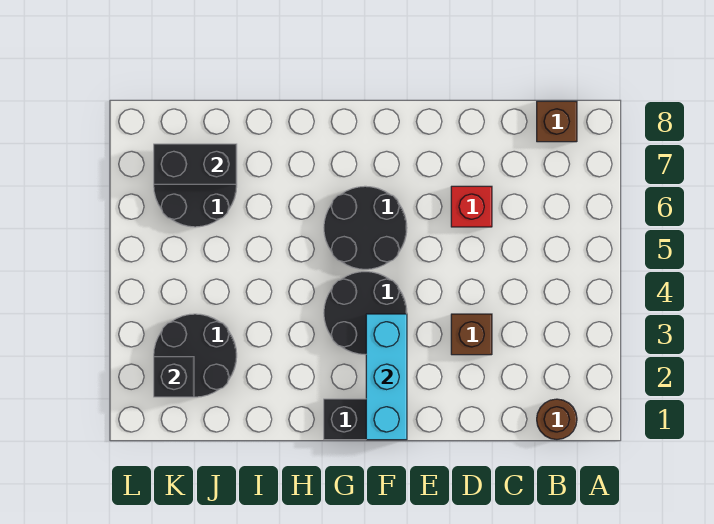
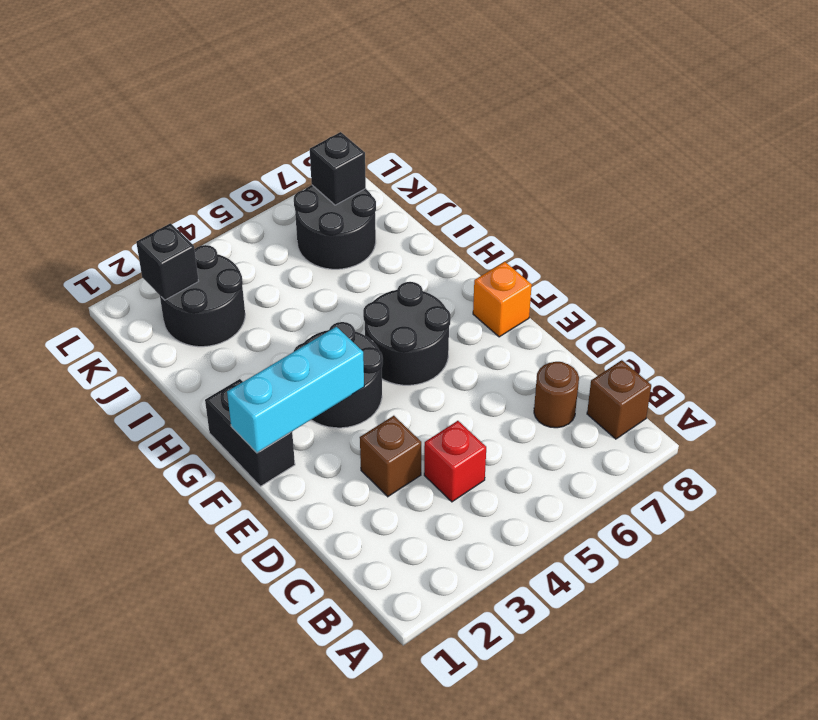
brown 1x1 round brick [537,399,577,440] -> brown 1x1 round brick moved to [534,362,579,428]
red 1x1 brick [451,186,492,227] -> red 1x1 brick moved to [424,421,486,502]
none -> orange 1x1 brick [473,262,532,337]
black 1x2 brick [154,144,237,184] -> black 1x1 brick [310,132,366,205]

